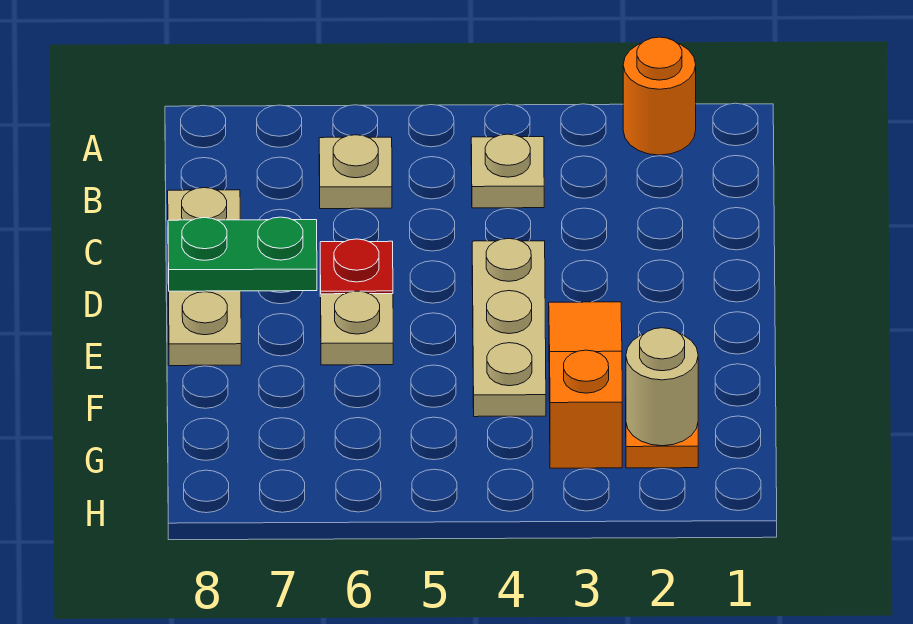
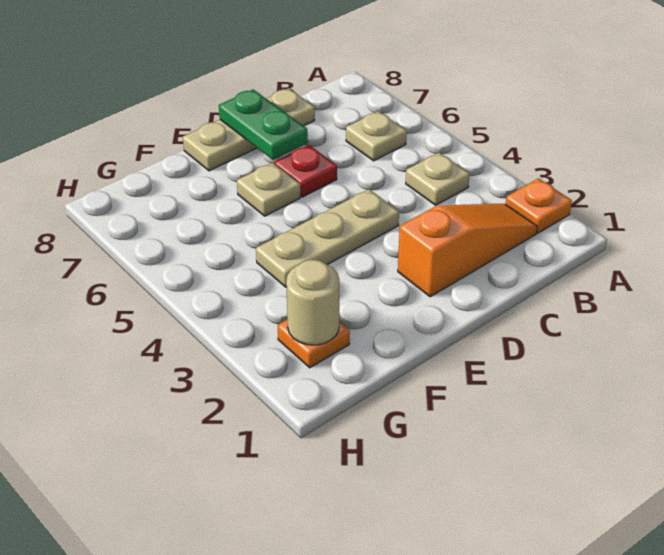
orange 1x1 round brick [623,37,696,155] -> orange 1x1 plate [506,179,572,233]
orange 1x3 slope [549,302,622,468] -> orange 1x3 slope moved to [398,204,537,297]

